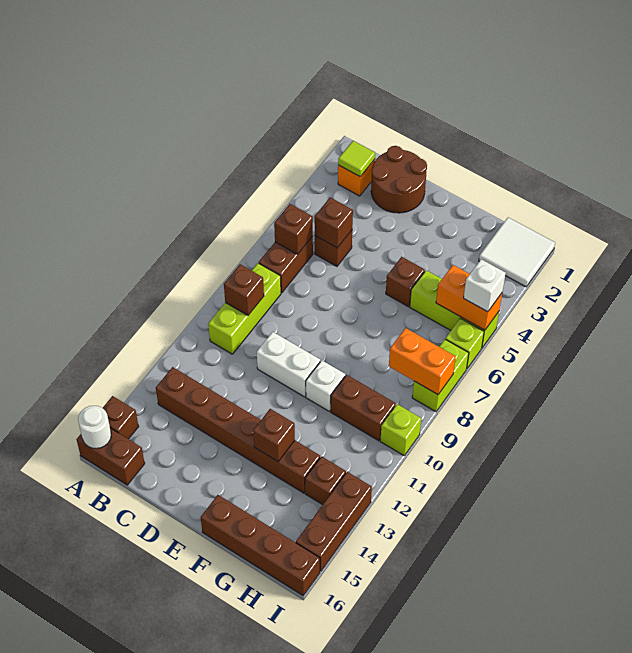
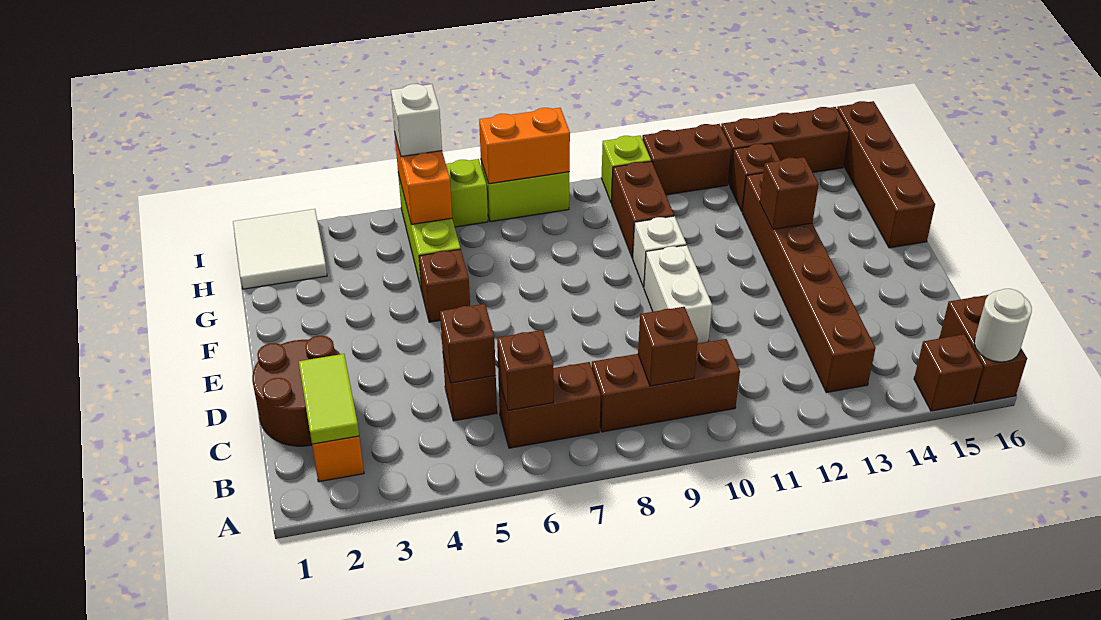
lime 1x1 tile [338,141,375,177] -> lime 1x2 tile [299,354,359,444]
lime 1x3 brick [208,263,281,354] -> brown 1x3 brick [592,339,740,432]
orange 1x2 brick [389,328,456,394] -> orange 1x2 brick turned to [479,108,570,184]
none -> brown 1x2 brick [642,124,731,195]

